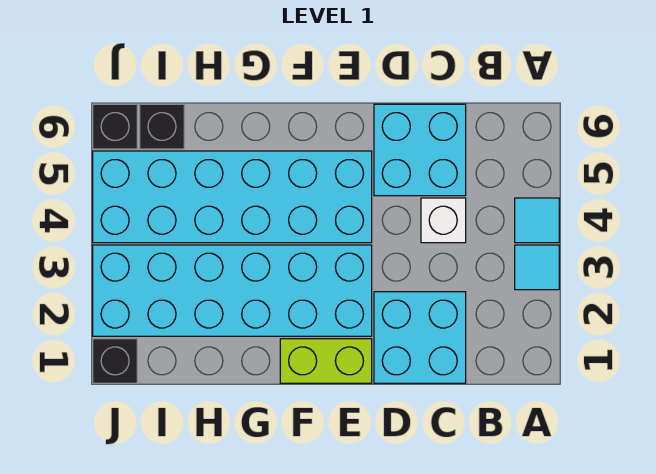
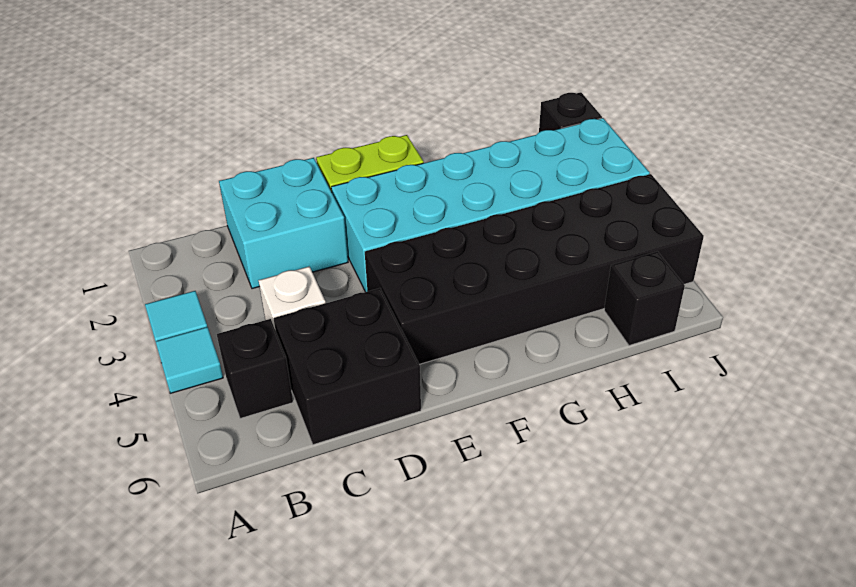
cyan 2x2 brick [374,104,466,196] -> black 2x2 brick [274,288,421,445]
cyan 2x6 brick [93,151,372,243] -> black 2x6 brick [365,174,704,364]
black 1x1 brick [93,104,137,149] -> black 1x1 brick moved to [217,319,293,418]

